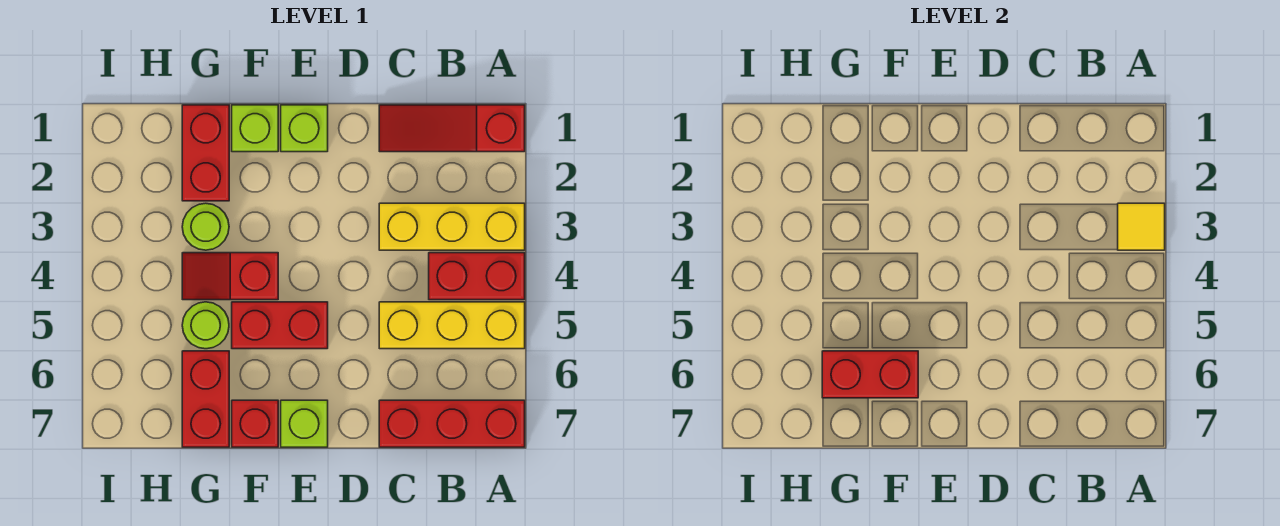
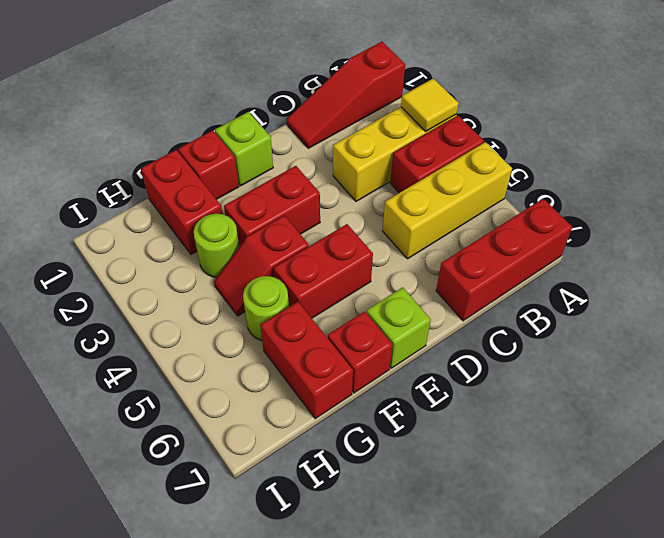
lime 1x1 brick [232,105,278,152] -> red 1x1 brick [178,131,239,199]
red 1x2 brick [822,351,918,398] -> red 1x2 brick moved to [224,166,320,247]

